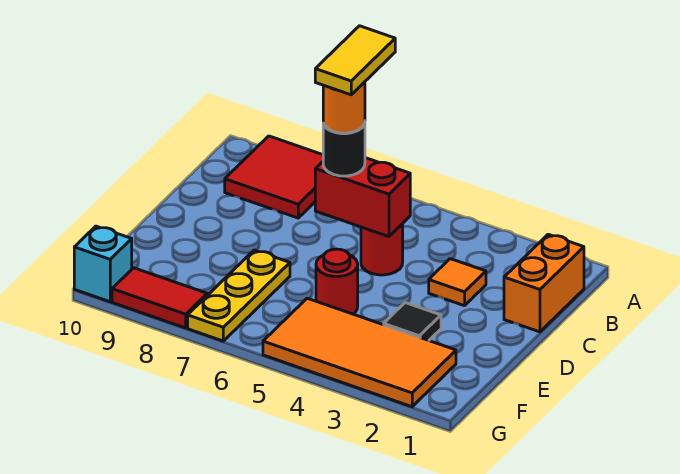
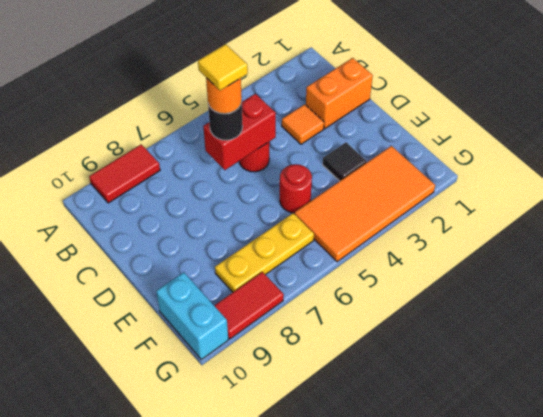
red 2x2 tile [225,136,323,218] -> red 1x2 tile [89,144,160,203]
orange 1x2 brick [504,234,584,332] -> orange 1x2 brick turned to [306,58,373,129]
yellow 1x2 tile [315,26,395,95] -> yellow 1x1 tile [198,44,248,91]
yellow 1x3 plate [188,250,290,341] -> yellow 1x3 plate turned to [215,213,314,292]
cyan 1x1 brick [74,226,132,302] -> cyan 1x2 brick [156,272,228,359]

